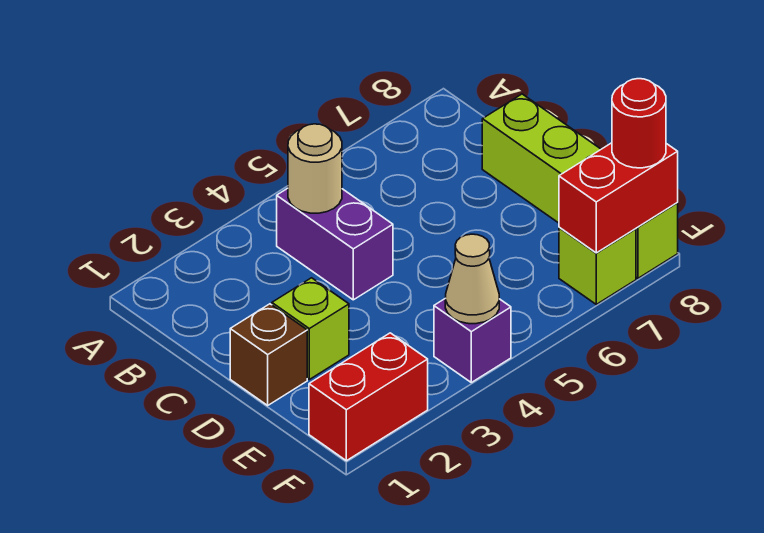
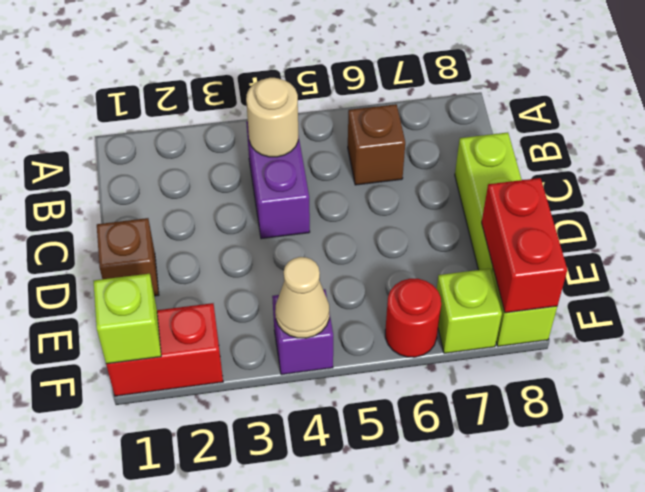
none -> brown 1x1 brick [348,104,405,185]
lime 1x1 brick [272,278,349,379] -> lime 1x1 brick moved to [94,274,161,364]
red 1x2 brick [559,143,678,253] -> red 1x2 brick turned to [482,178,567,313]
red 1x1 round brick [612,79,666,168] -> red 1x1 round brick moved to [385,279,441,357]

